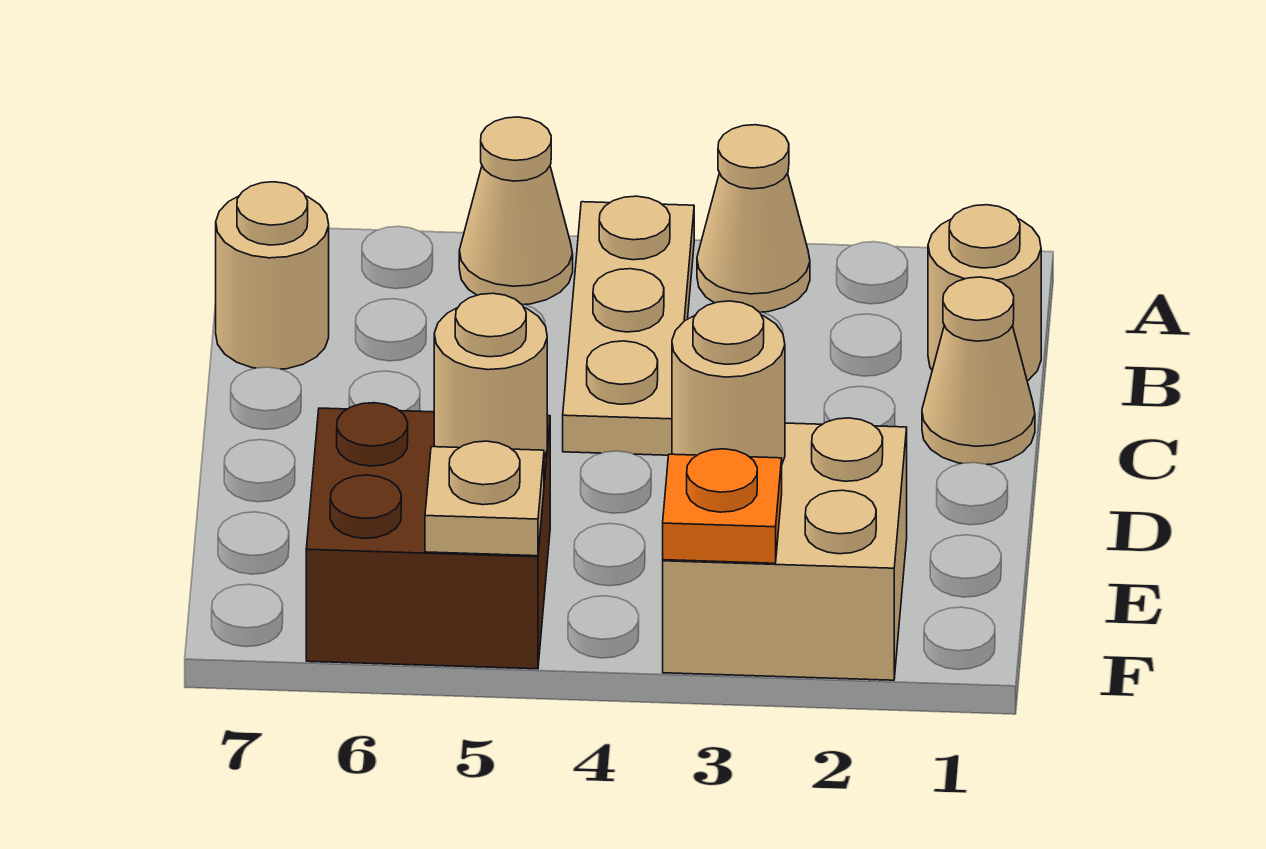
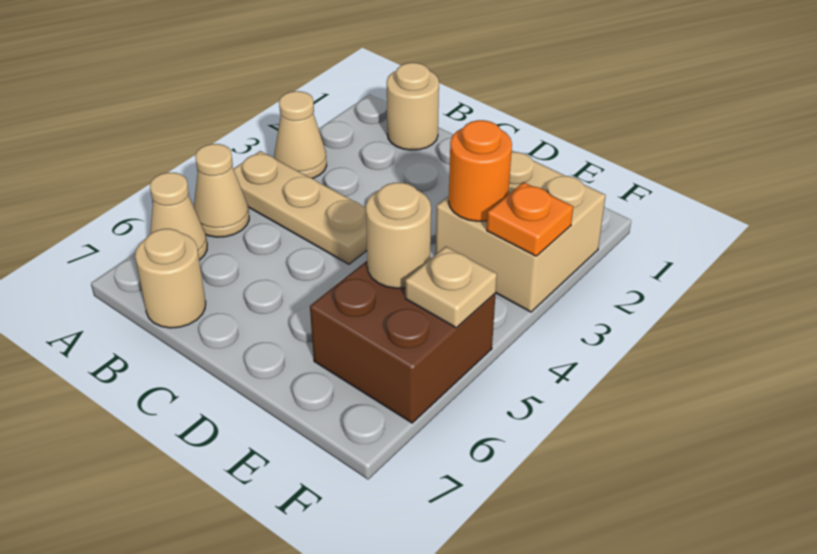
tan 1x1 cone [922,277,1035,464] -> tan 1x1 cone moved to [150,173,207,260]
tan 1x1 round brick [672,301,785,463] -> orange 1x1 round brick [449,120,512,221]

